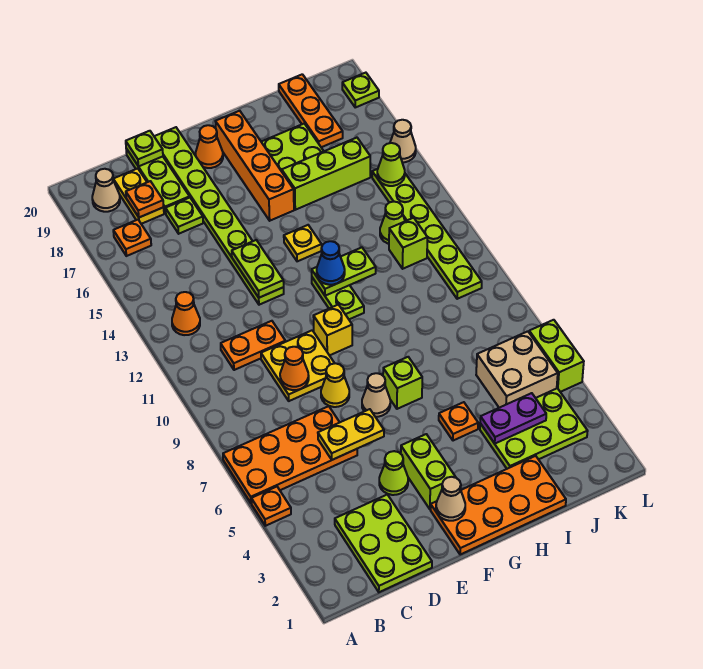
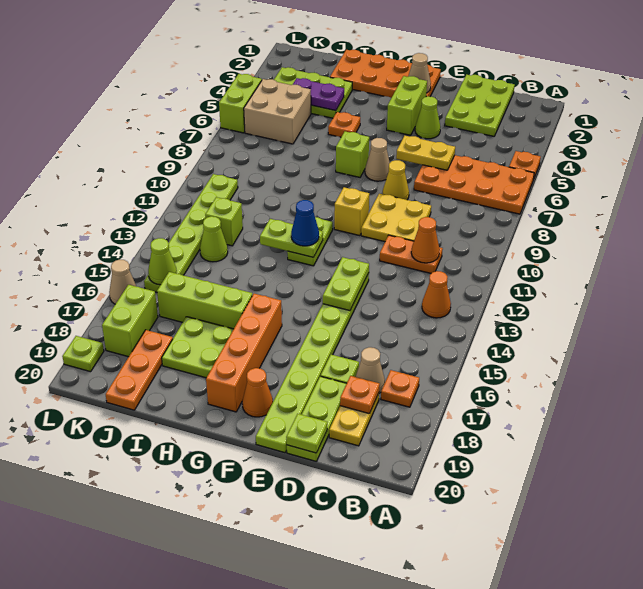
tan 1x1 cone [92,169,120,212] -> tan 1x1 cone moved to [356,347,385,393]
orange 1x1 cone [280,347,309,390] -> orange 1x1 cone moved to [411,217,440,263]
yellow 1x1 plate [284,225,322,261] -> none
none -> lime 1x2 brick [102,285,158,357]

